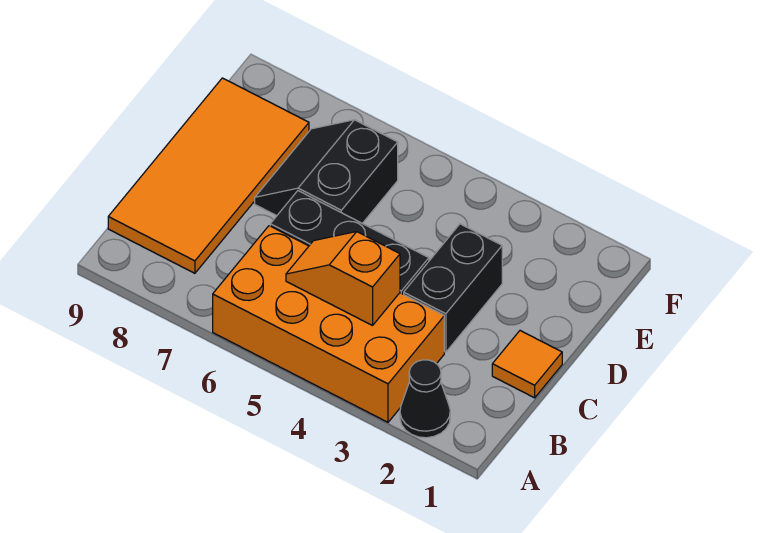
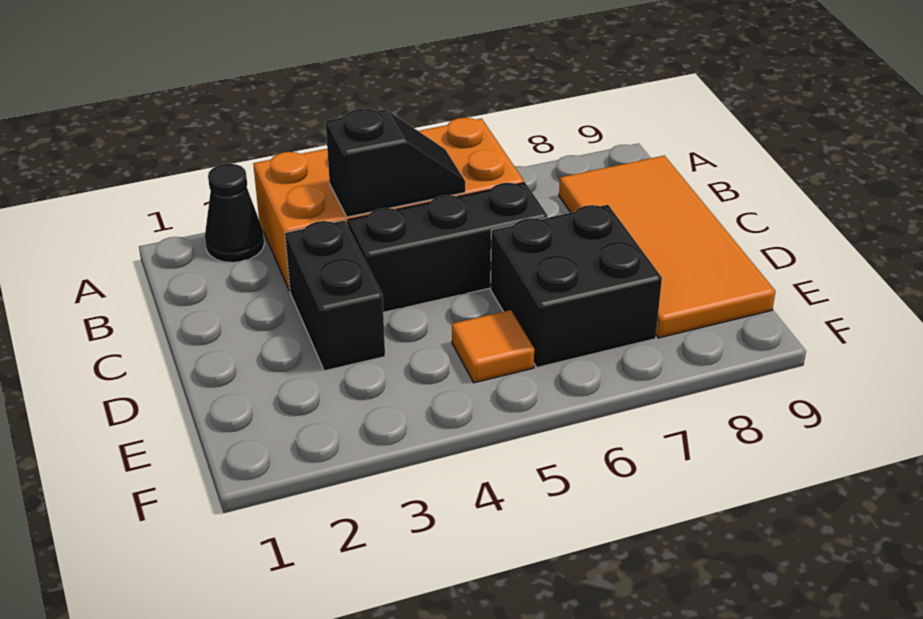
orange 1x2 slope [286,232,400,326] -> black 1x2 slope [326,108,465,217]
orange 1x1 tile [492,331,562,398] -> orange 1x1 tile moved to [452,310,534,383]
black 2x2 slope [255,120,398,223] -> black 2x2 brick [491,205,662,367]

